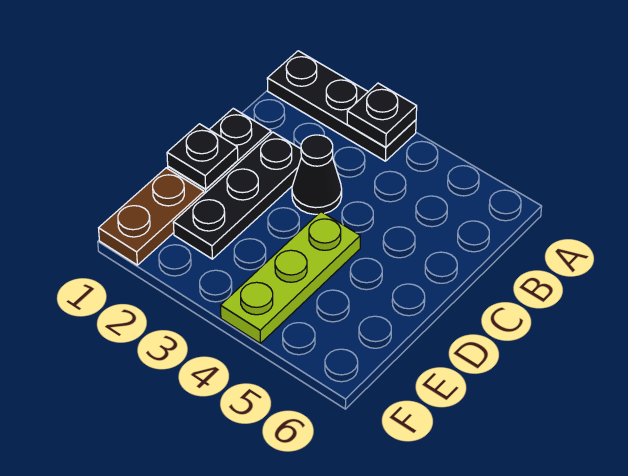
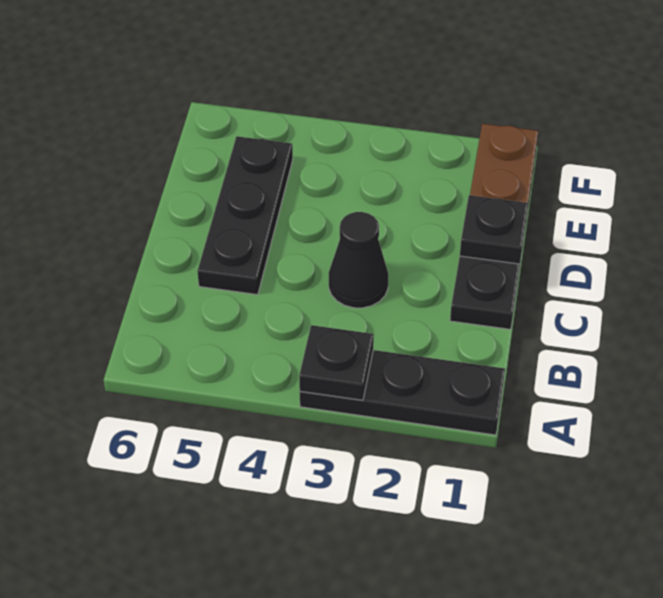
black 1x3 plate [173,132,301,259] -> black 1x3 plate moved to [197,136,293,295]
lime 1x3 plate [220,212,360,343] -> none

